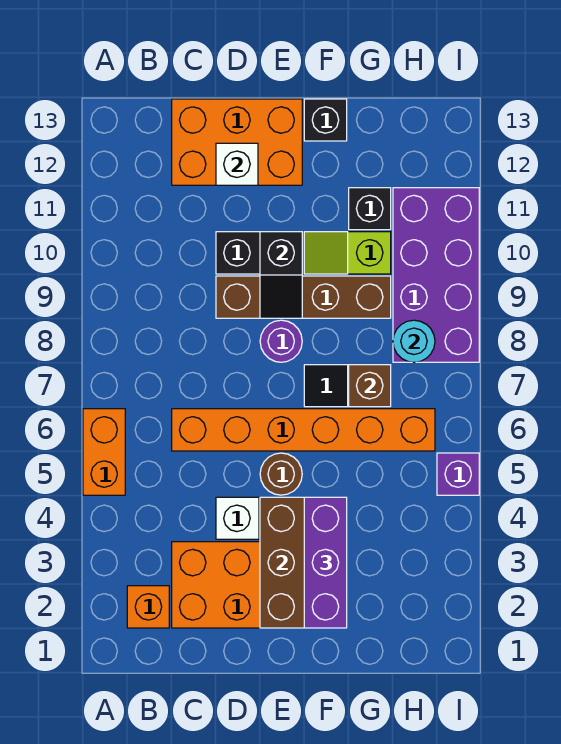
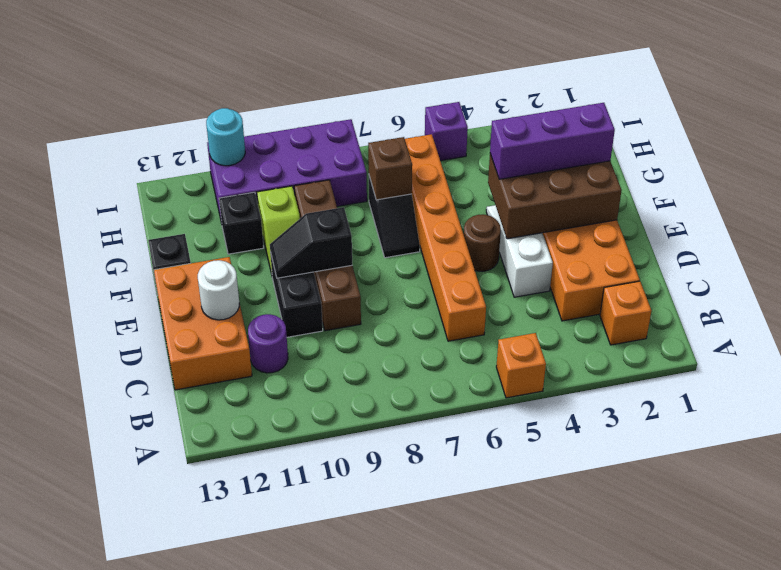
orange 1x2 brick [83,409,125,495] -> orange 1x1 brick [496,333,546,398]
white 1x1 brick [216,143,258,185] -> white 1x1 round brick [198,260,239,320]
purple 1x1 round brick [260,320,302,362] -> purple 1x1 round brick moved to [248,314,288,373]
black 1x2 slope [260,232,302,318] -> black 1x2 slope turned to [270,207,352,278]
cyan 1x1 round brick [393,320,435,362] -> cyan 1x1 round brick moved to [206,108,245,166]

